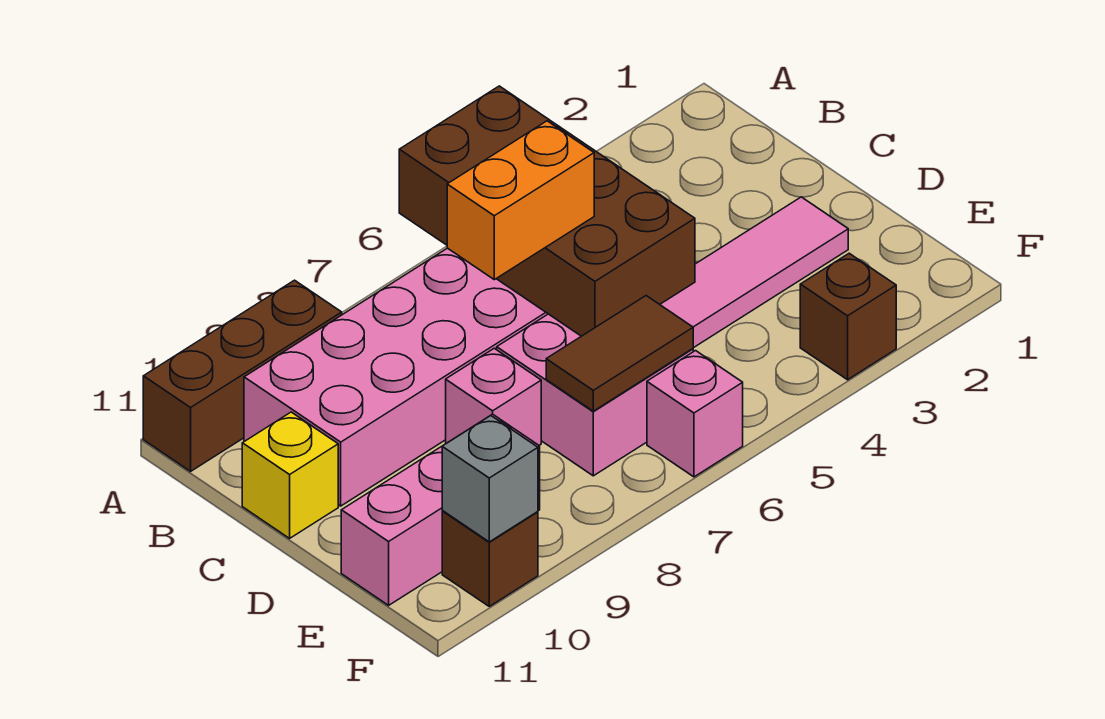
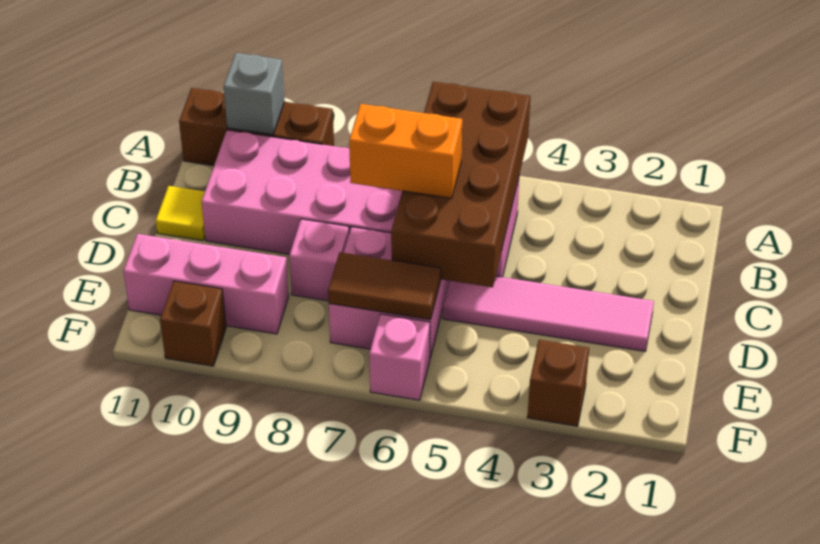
yellow 1x1 brick [242,412,338,538] -> yellow 1x1 tile [156,186,205,241]
grey 1x1 brick [442,416,538,542] -> grey 1x1 brick moved to [223,53,285,135]

